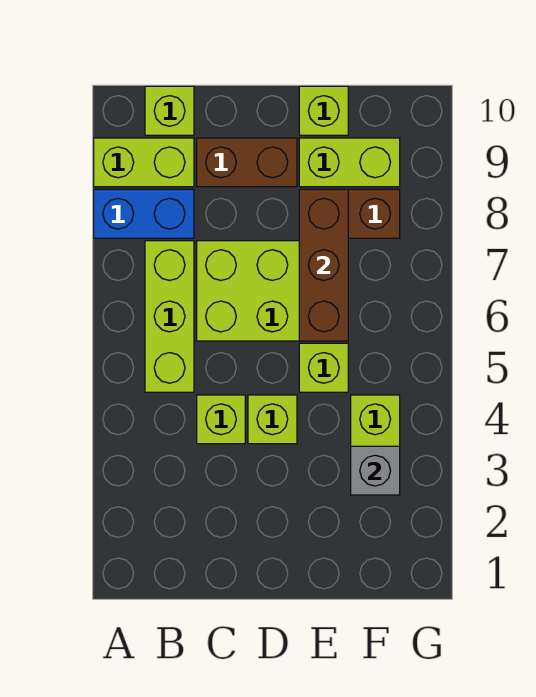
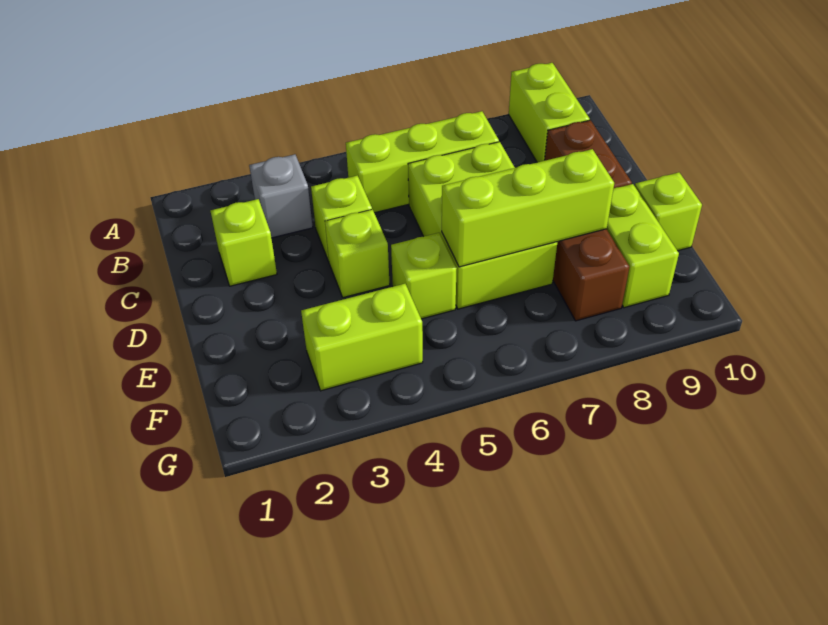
blue 1x2 brick [94,189,194,238] -> none
lime 1x1 brick [145,86,194,135] -> lime 1x1 brick moved to [211,199,277,286]
brown 1x3 brick [299,189,348,341] -> lime 1x3 brick [442,149,614,267]
grey 1x1 brick [351,446,400,495] -> grey 1x1 brick moved to [249,154,313,238]

